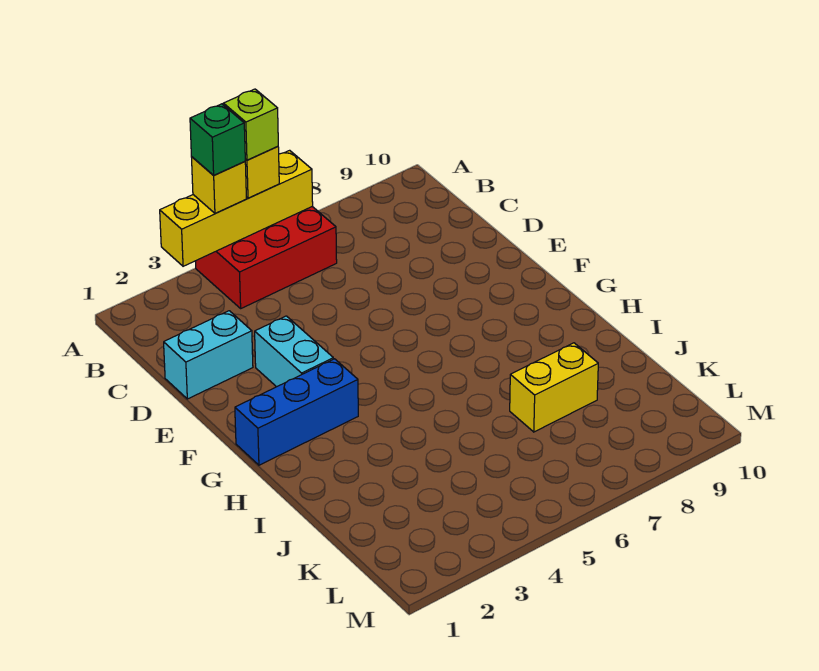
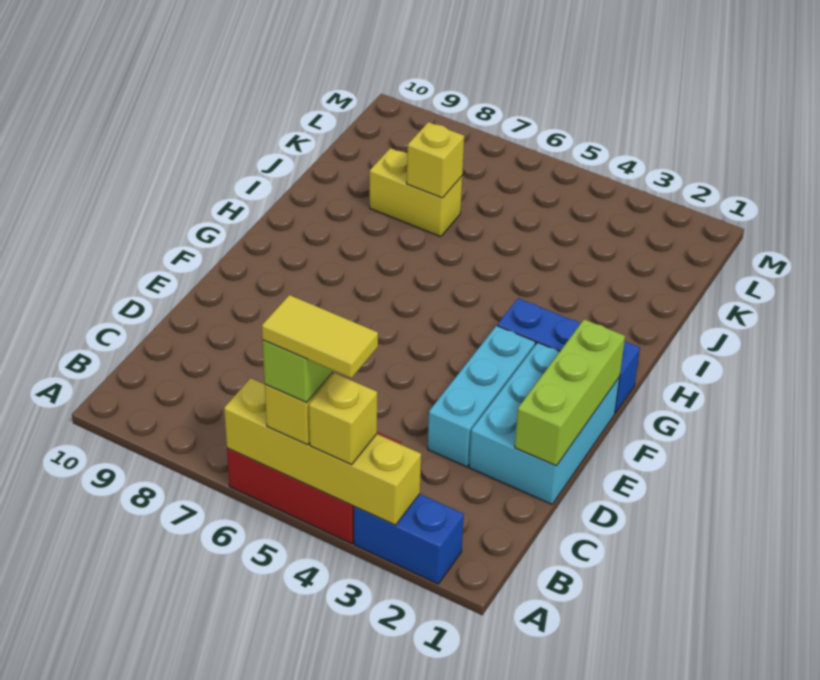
none -> blue 1x2 brick [354,494,464,584]
green 1x1 brick [190,104,245,175] -> none
none -> yellow 1x2 tile [262,295,378,378]
cyan 1x2 brick [164,311,253,399] -> cyan 2x3 brick [469,343,620,504]
none -> lime 1x3 brick [515,319,625,466]
cyan 1x2 brick [255,316,333,387] -> cyan 1x3 brick [428,326,536,467]
none -> yellow 1x1 brick [407,122,464,198]

